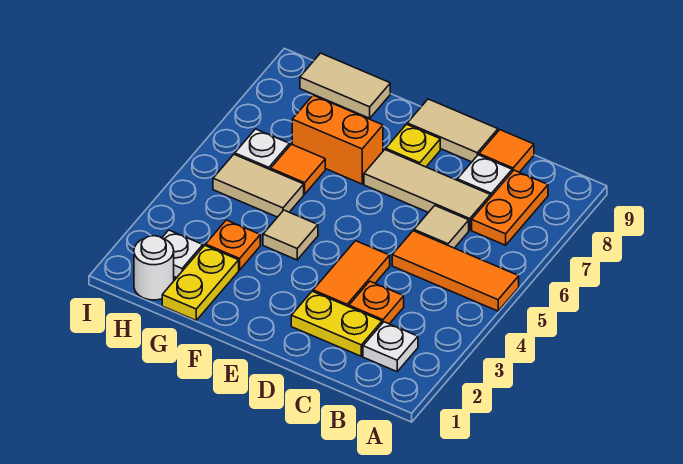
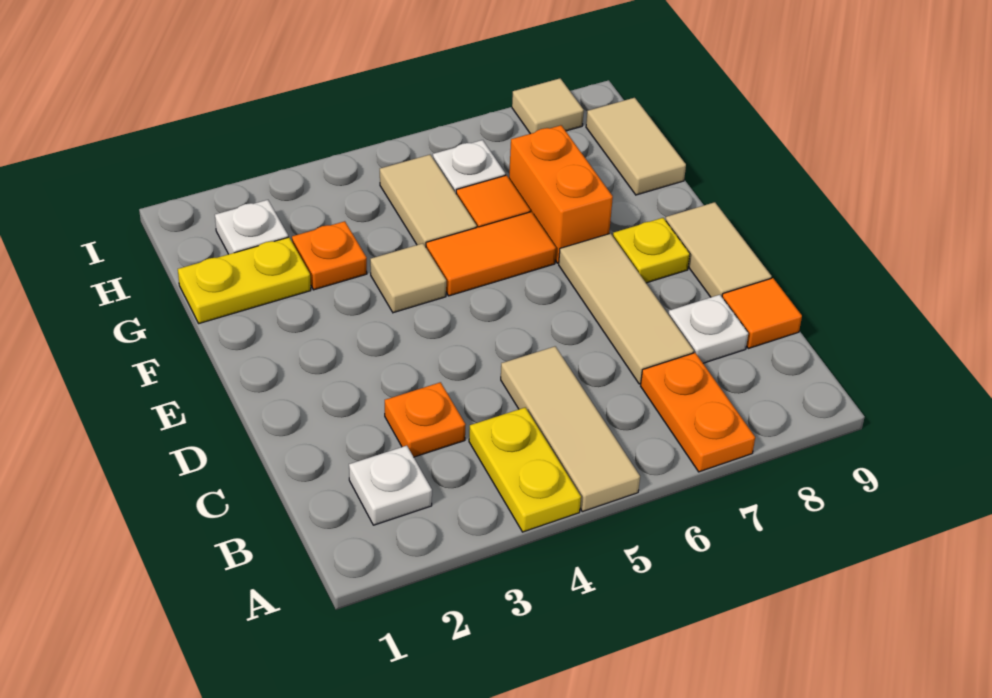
orange 1x3 tile [392,231,519,311] -> tan 1x3 tile [501,346,640,512]
orange 1x2 plate [472,170,548,245] -> orange 1x2 plate turned to [641,353,755,472]
yellow 1x2 plate [291,291,382,356] -> yellow 1x2 plate moved to [469,407,581,532]
tan 1x1 tile [414,206,469,248] -> tan 1x1 tile moved to [512,78,584,134]
orange 1x2 tile [313,241,390,307] -> orange 1x2 tile moved to [426,212,556,296]
white 1x1 round brick [134,236,174,300] -> none

